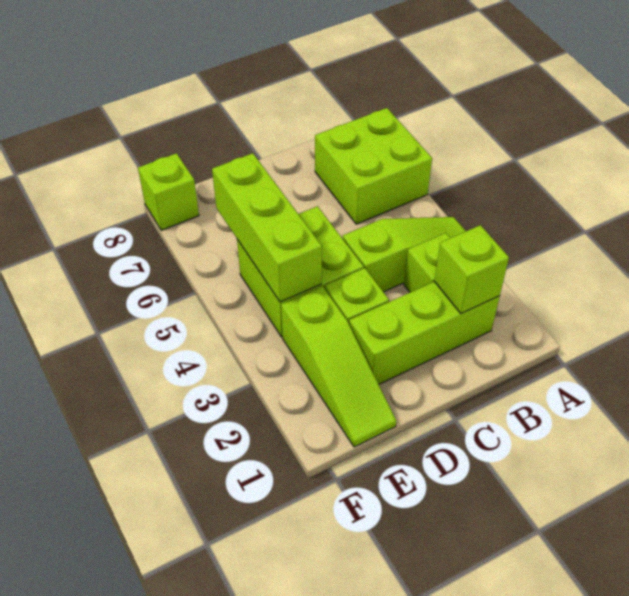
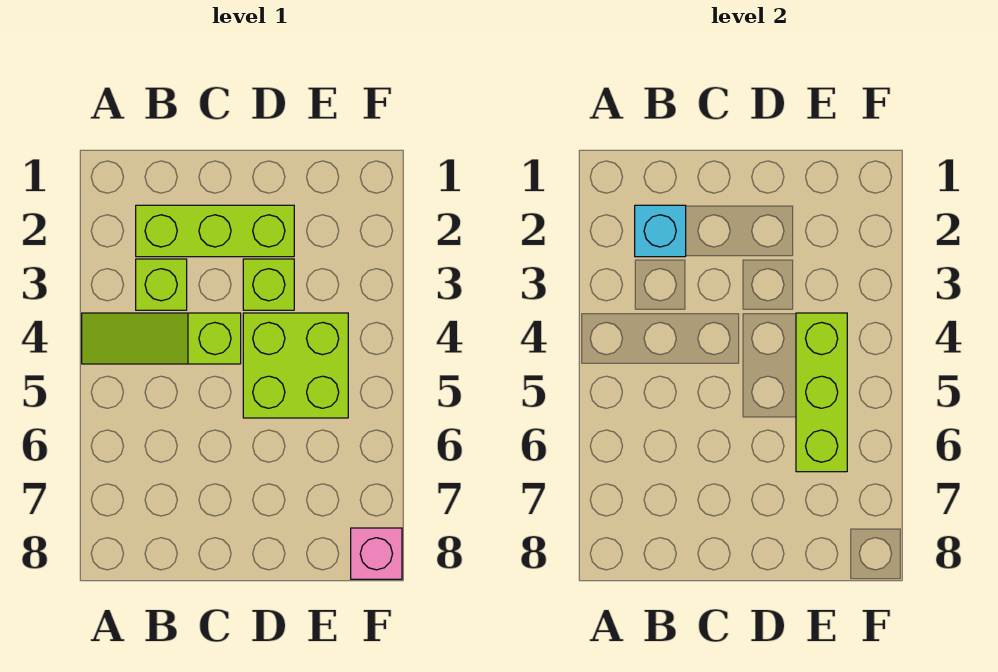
lime 2x2 brick [315,108,432,224] -> none
lime 1x1 brick [434,225,509,314] -> cyan 1x1 brick [635,205,686,257]
lime 1x3 slope [281,286,396,447] -> none
lime 1x1 brick [138,153,199,230] -> pink 1x1 brick [351,528,402,579]

